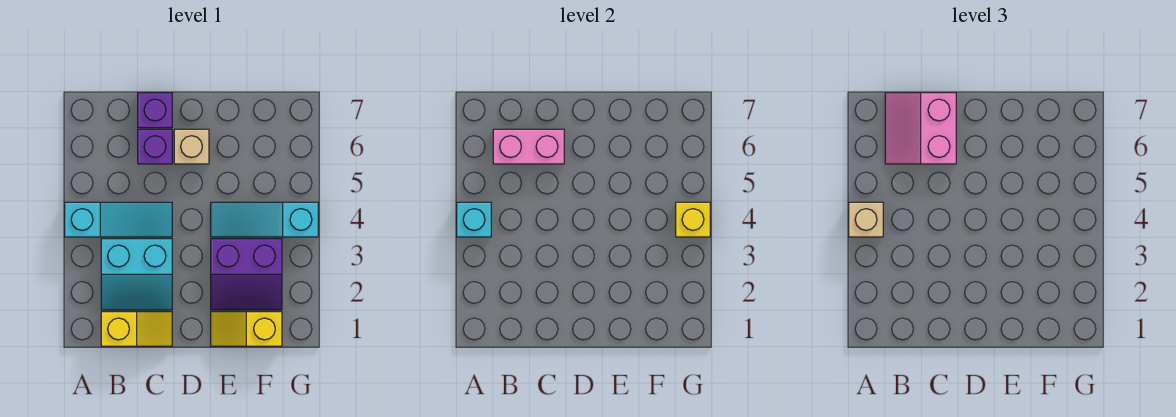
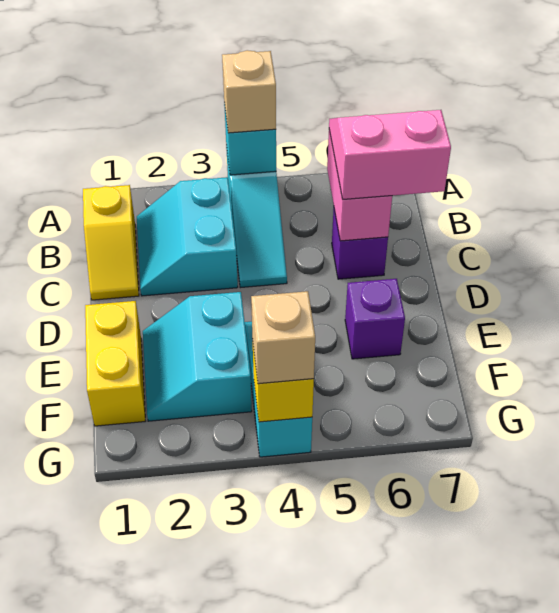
purple 1x1 brick [138,93,172,128] -> purple 1x1 brick moved to [345,279,405,359]
tan 1x1 brick [174,129,209,164] -> tan 1x1 brick moved to [251,291,315,384]
yellow 1x2 slope [211,312,282,346] -> yellow 1x2 brick [85,301,145,426]
purple 2x2 slope [211,239,282,310] -> cyan 2x2 slope [143,292,252,421]

